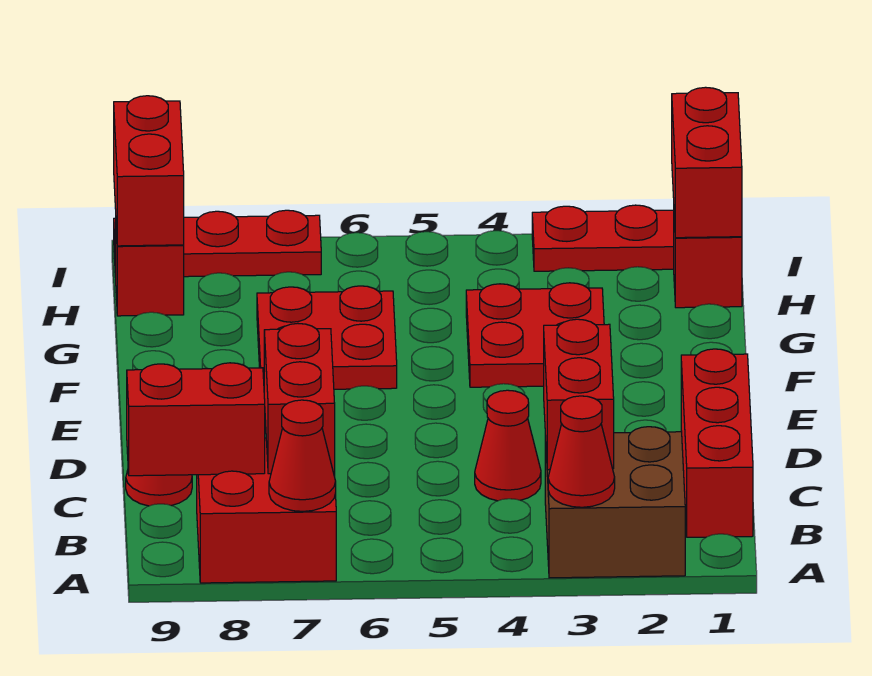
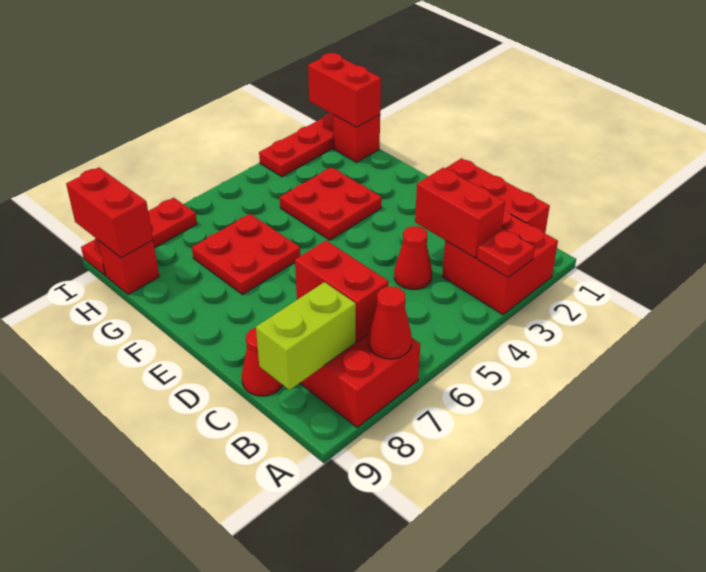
brown 2x2 brick [545,427,685,578] -> red 2x2 brick [442,210,558,315]
red 1x1 cone [548,396,615,507] -> red 1x1 plate [477,229,535,278]
red 1x2 brick [127,363,265,476] -> lime 1x2 brick [256,282,356,390]

